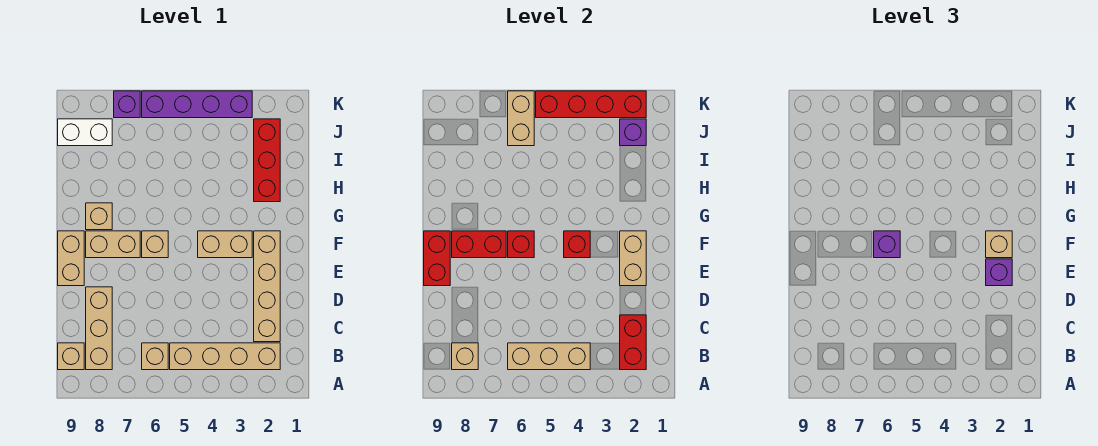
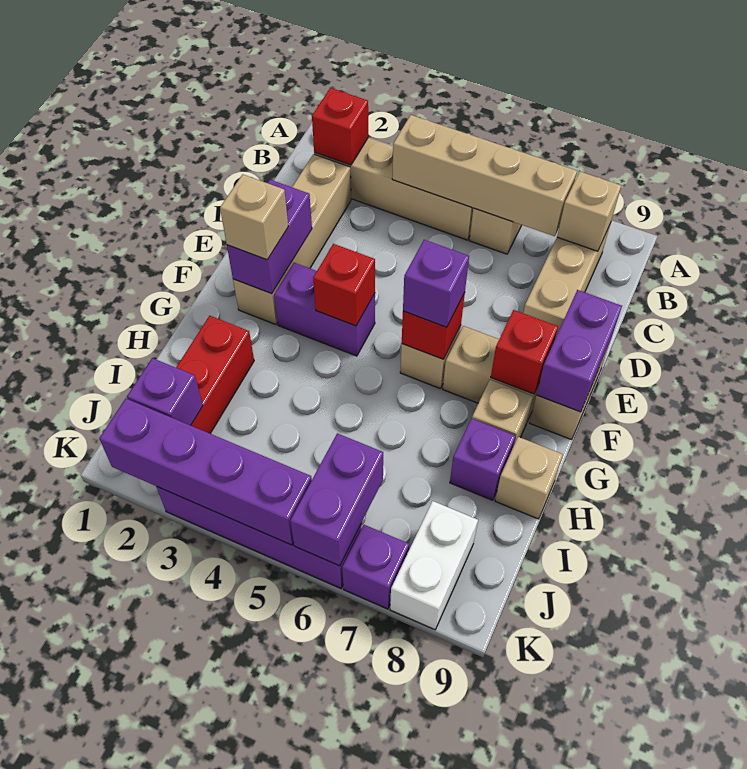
red 1x2 brick [620,315,646,370] -> red 1x1 brick [312,88,368,165]
tan 1x3 brick [508,343,590,370] -> tan 1x4 brick [392,115,577,236]
tan 1x1 brick [58,343,84,370] -> tan 1x1 brick moved to [495,437,563,519]
tan 1x2 brick [620,231,646,286] -> purple 1x2 brick [227,180,312,294]
purple 1x1 brick [986,259,1012,286] -> purple 1x1 brick moved to [450,418,515,500]
red 1x2 brick [424,231,450,286] -> purple 1x2 brick [536,290,622,412]
tan 1x2 brick [198,231,252,258] -> purple 1x2 brick [274,263,375,356]
red 1x2 brick [452,231,506,258] -> red 1x1 brick [491,310,558,394]
tan 1x2 brick [508,91,534,146] -> purple 1x2 brick [290,433,383,566]
white 1x2 brick [58,119,112,146] -> white 1x2 brick turned to [390,501,478,630]
red 1x4 brick [536,91,646,118] -> purple 1x4 brick [99,399,312,545]

